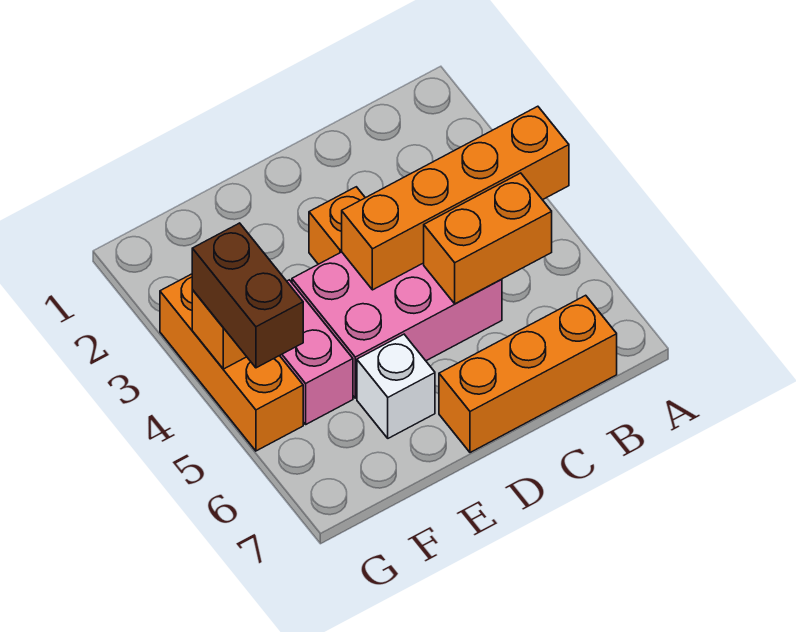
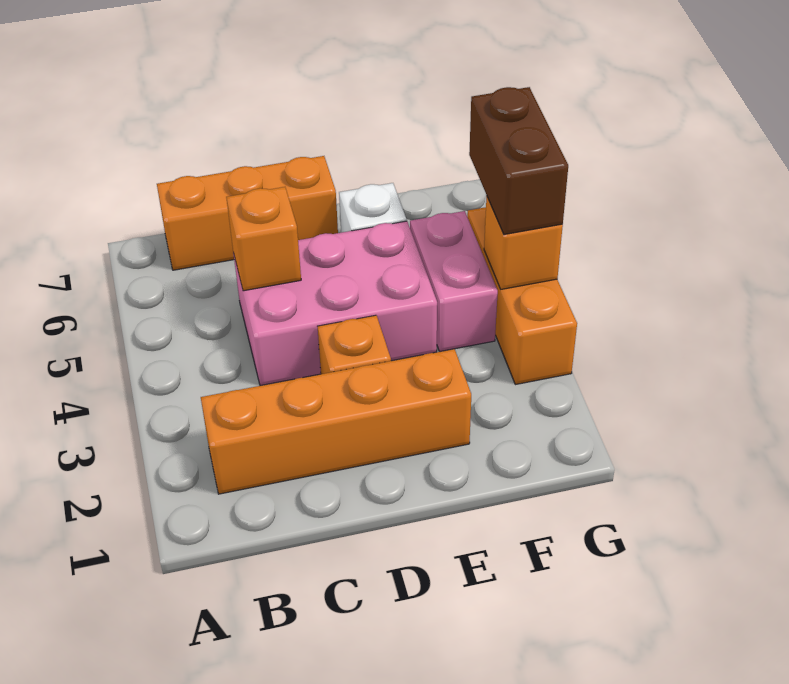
orange 1x4 brick [342,106,569,290] -> orange 1x4 brick moved to [201,349,471,494]
orange 1x2 brick [424,173,552,304] -> orange 1x1 brick [226,187,301,291]

